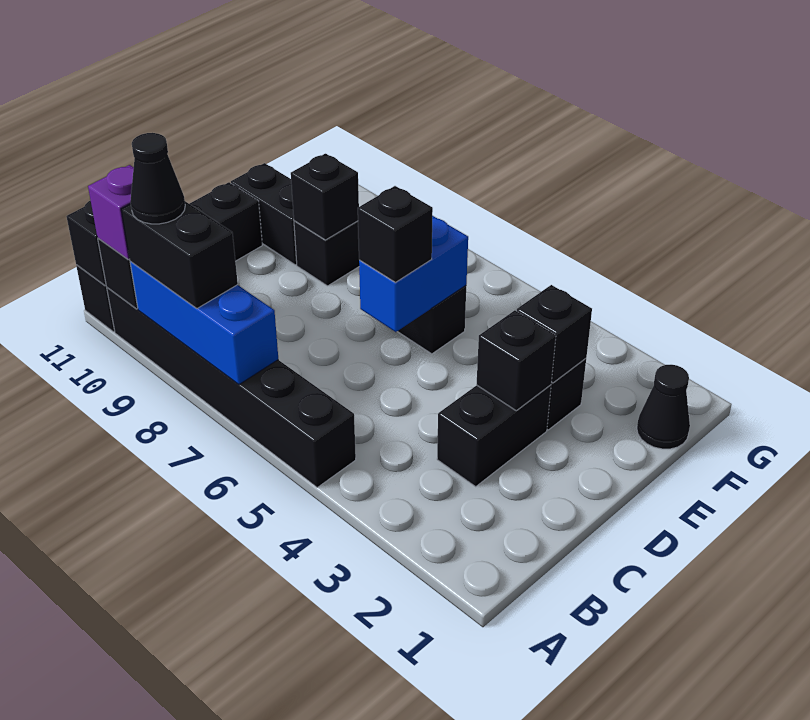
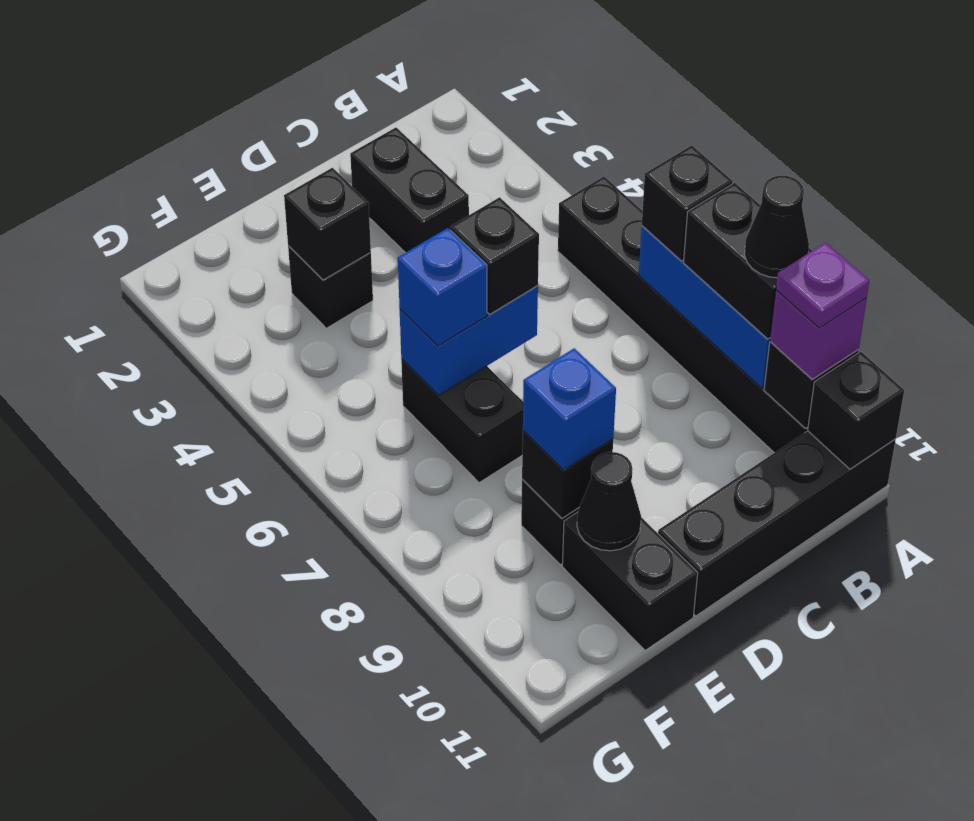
none -> purple 1x1 plate [776,243,869,328]
black 1x2 brick [437,385,551,487] -> black 1x2 brick turned to [350,128,469,253]
black 1x1 brick [477,310,556,411] -> black 1x1 brick moved to [642,145,733,261]
none -> blue 1x1 brick [398,228,487,346]
none -> blue 1x1 brick [523,348,616,470]
black 1x1 cone [637,365,690,449] -> black 1x1 cone moved to [577,452,641,551]

